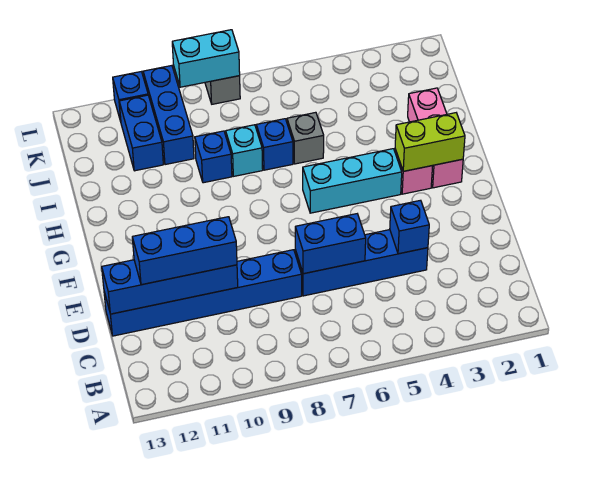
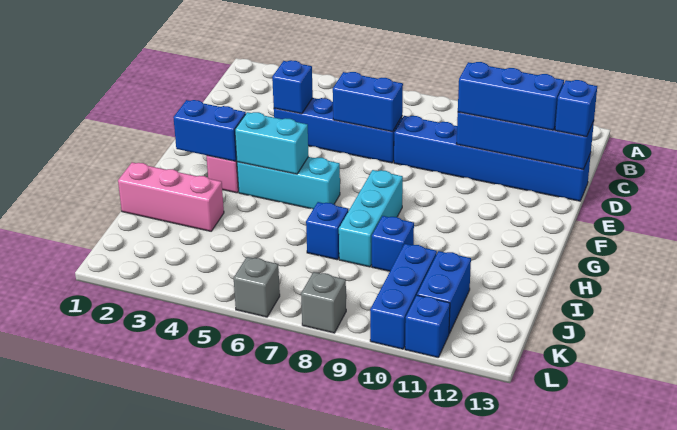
none -> blue 1x1 brick [555,80,597,137]
pink 1x3 brick [408,88,463,188] -> pink 1x3 brick turned to [118,162,224,231]
lime 1x2 brick [395,113,465,171] -> blue 1x2 brick [173,100,246,161]
grey 1x1 brick [287,112,324,164] -> grey 1x1 brick moved to [234,257,280,317]
cyan 1x1 brick [226,125,263,176] -> cyan 1x3 brick [339,170,403,267]
cyan 1x2 brick [172,30,240,87] -> cyan 1x2 brick moved to [235,112,309,174]

